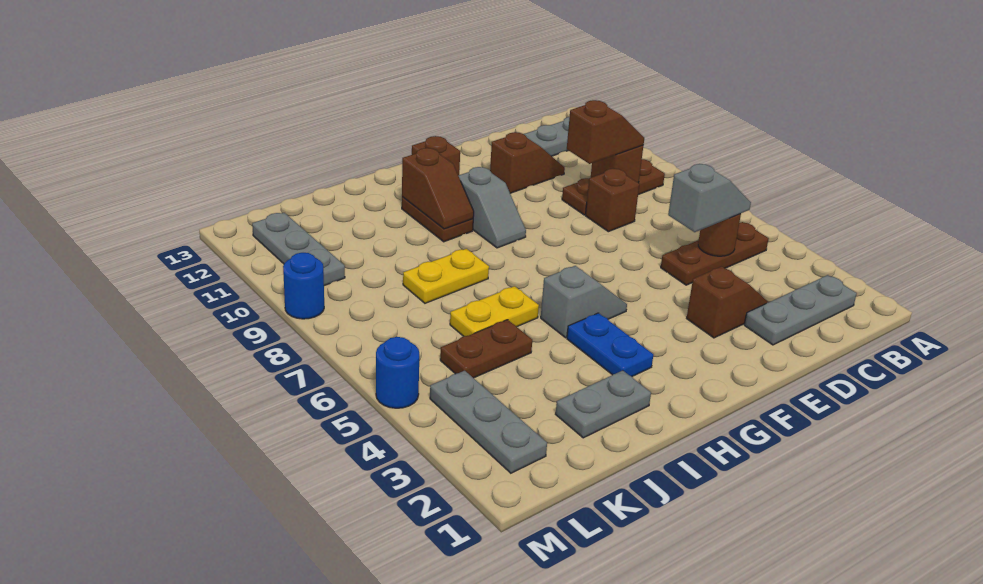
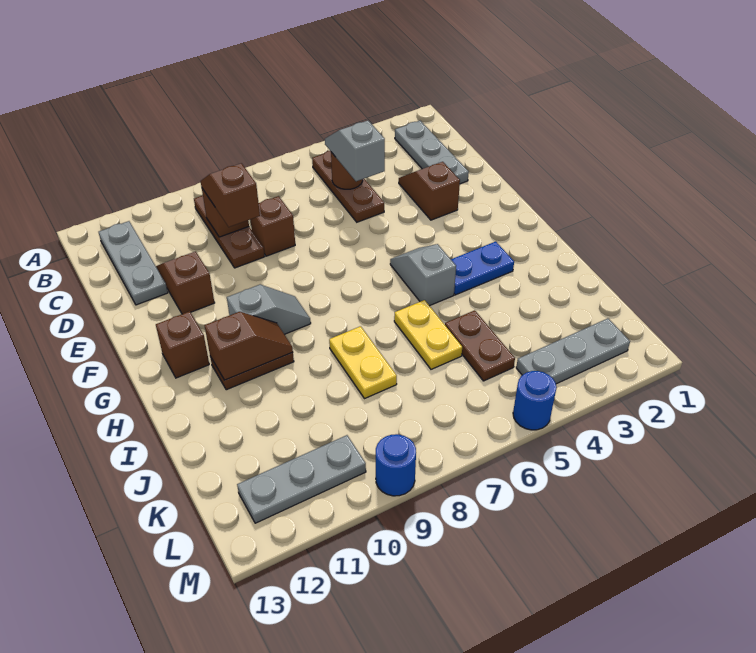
grey 1x2 plate [556,370,651,438] -> none

